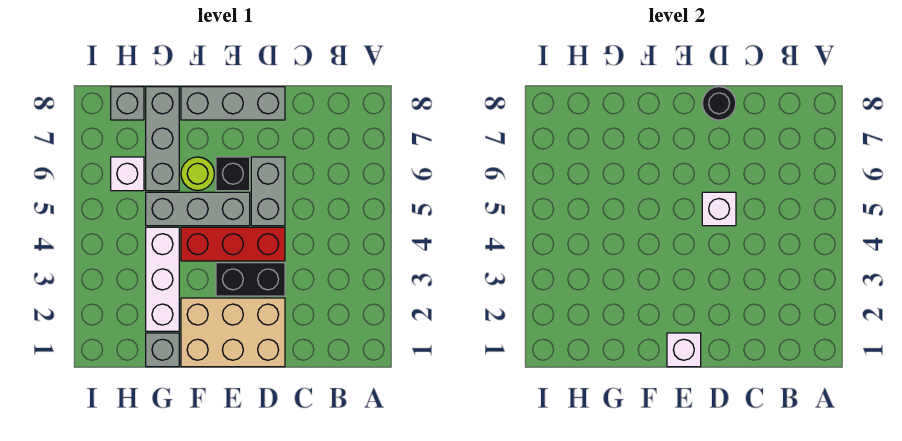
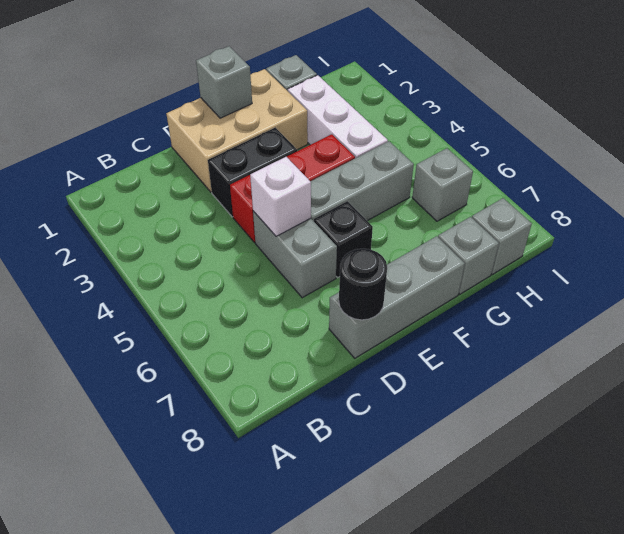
white 1x1 brick [667,333,701,367] -> grey 1x1 brick [196,46,252,118]
lime 1x1 round brick [181,157,214,191] -> none
grey 1x3 brick [146,87,179,191] -> grey 1x1 brick [438,217,499,294]
white 1x1 brick [111,157,144,191] -> grey 1x1 brick [412,148,473,221]

